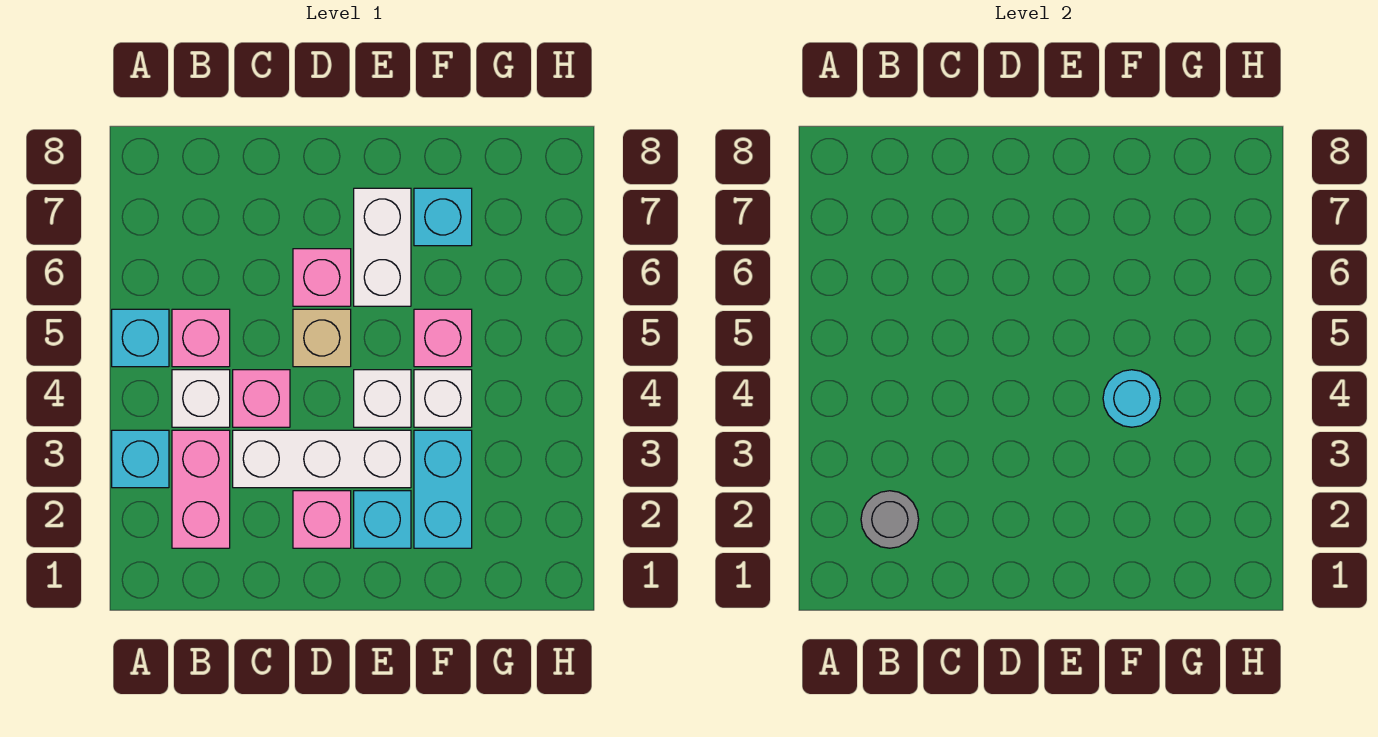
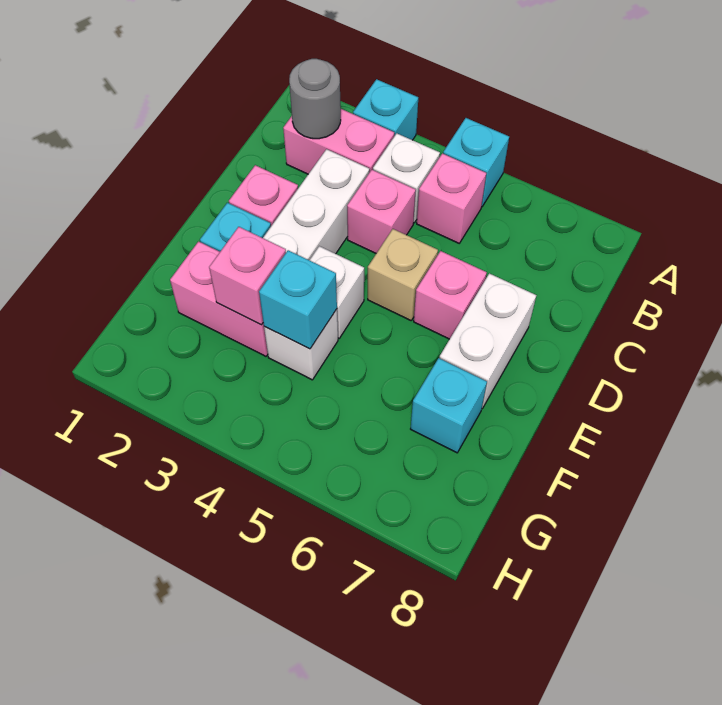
white 1x2 brick [354,188,411,306] -> white 1x2 brick turned to [440,273,536,409]
cyan 1x2 brick [414,430,472,548] -> pink 1x2 brick [170,242,268,356]
cyan 1x1 round brick [1103,370,1161,427] -> cyan 1x1 brick [259,250,337,349]
pink 1x1 brick [414,309,472,367] -> pink 1x1 brick moved to [209,227,286,325]

